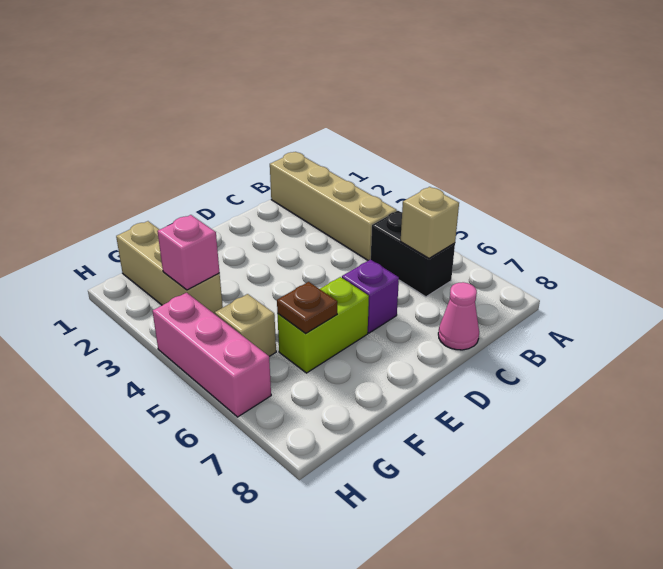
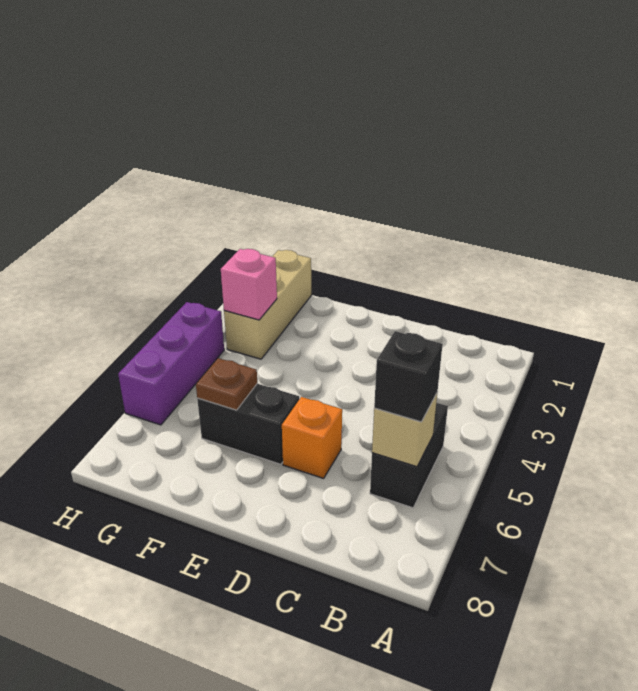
tan 1x4 brick [270,152,397,261] -> none
none -> black 1x1 brick [374,331,443,422]
pink 1x1 cone [438,282,479,350] -> none
purple 1x1 brick [342,259,399,333] -> orange 1x1 brick [282,397,342,478]
lime 1x2 brick [278,277,369,373] -> black 1x2 brick [197,384,299,464]
tan 1x1 brick [215,294,276,356] -> none
pink 1x3 brick [153,293,271,417] -> purple 1x3 brick [118,302,224,425]

